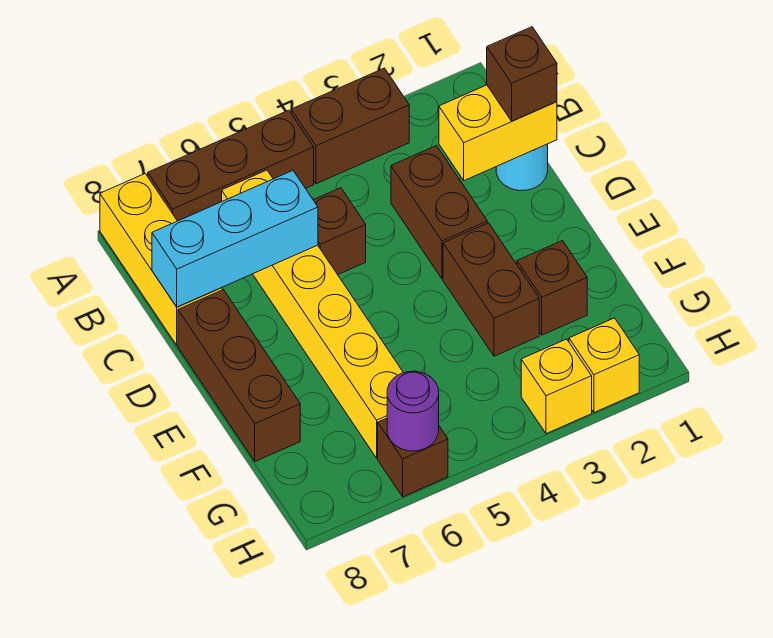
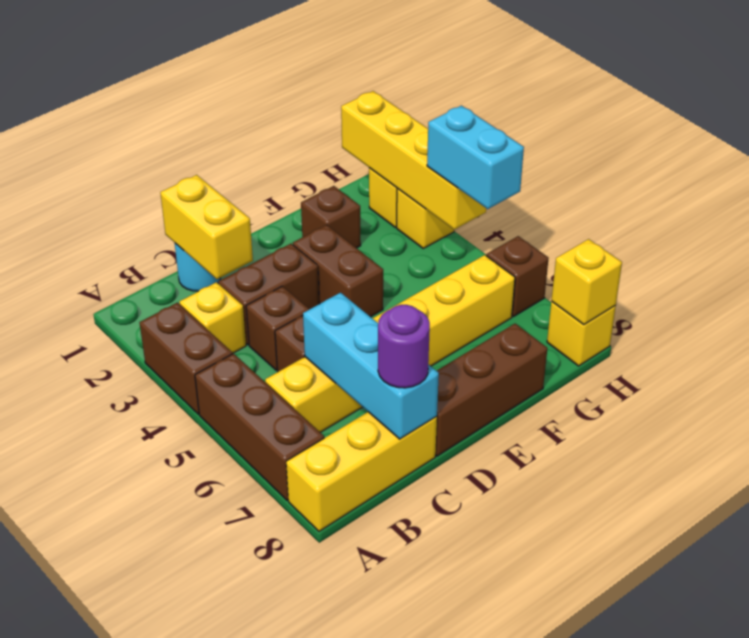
none -> yellow 1x1 brick [180,282,246,354]
brown 1x1 brick [487,27,557,121] -> brown 1x1 brick moved to [246,286,310,370]
brown 1x2 brick [443,223,539,356] -> brown 1x2 brick turned to [293,225,383,317]
none -> yellow 1x4 brick [341,91,486,230]
none -> cyan 1x2 brick [427,106,524,209]
purple 1x1 round brick [387,371,439,451] -> purple 1x1 round brick moved to [378,305,430,388]
none -> yellow 1x1 brick [547,302,616,366]
none -> yellow 1x1 brick [551,239,622,325]

